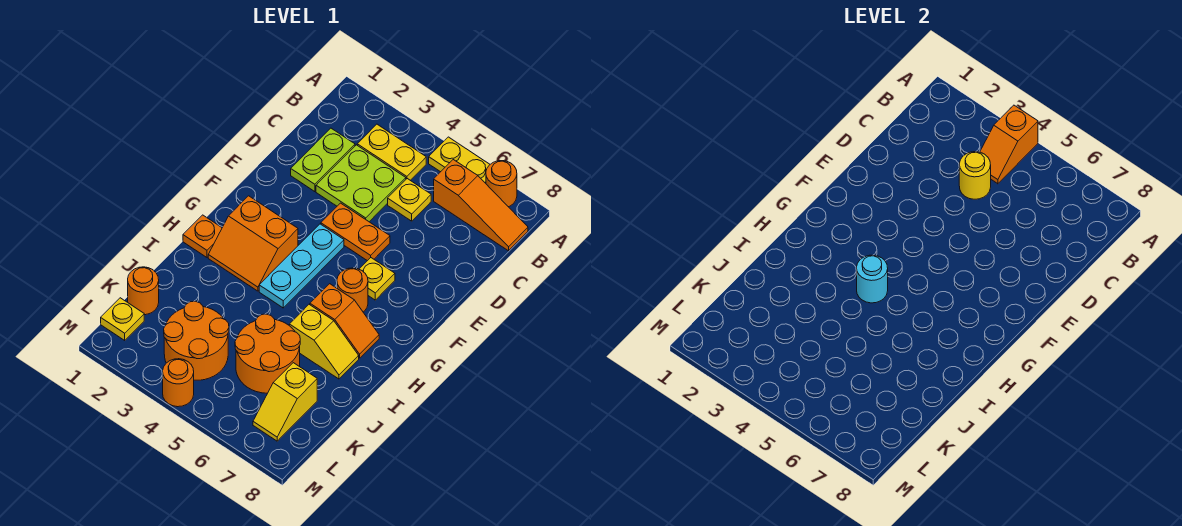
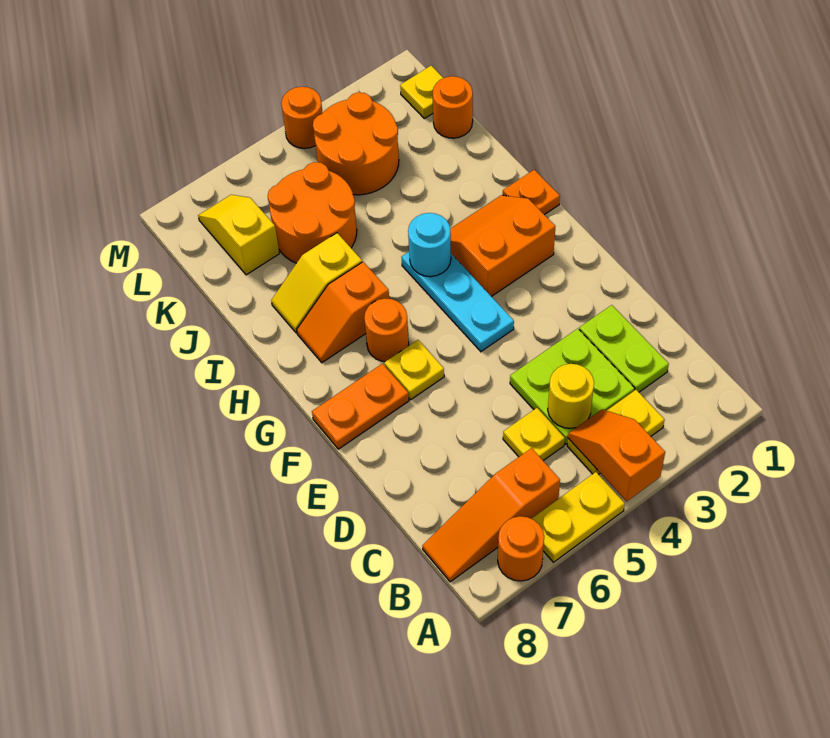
orange 1x2 plate [321,203,390,261] -> orange 1x2 plate moved to [312,364,409,449]

